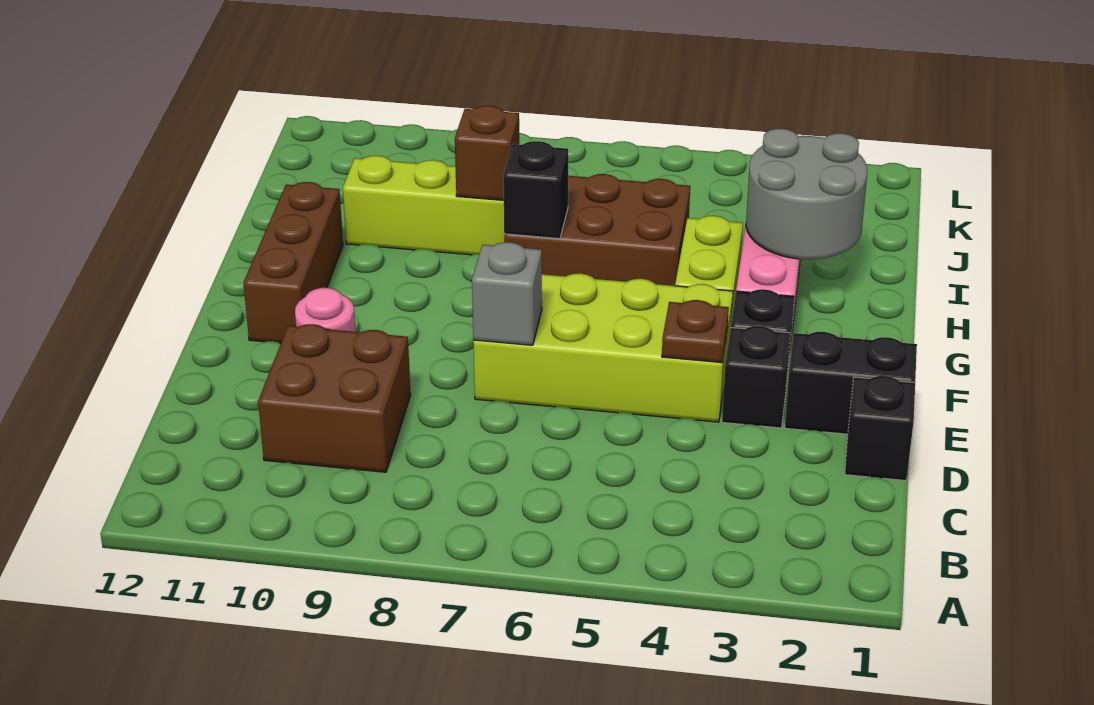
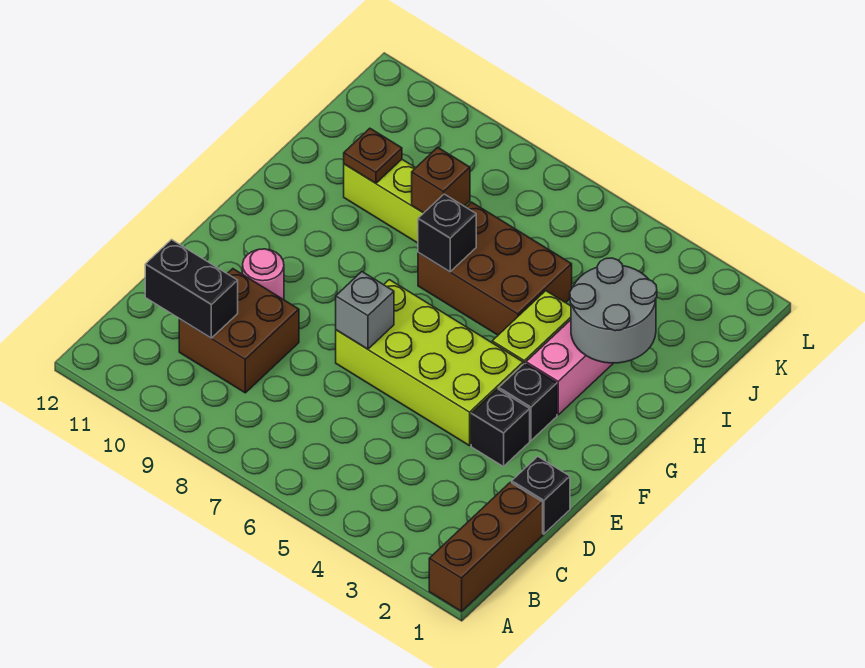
black 1x2 brick [785,332,917,434] -> black 1x2 brick moved to [145,240,238,338]
brown 1x1 plate [662,300,729,363] -> brown 1x1 plate moved to [344,128,402,183]
brown 1x3 brick [244,182,343,343] -> brown 1x3 brick moved to [429,482,543,611]

